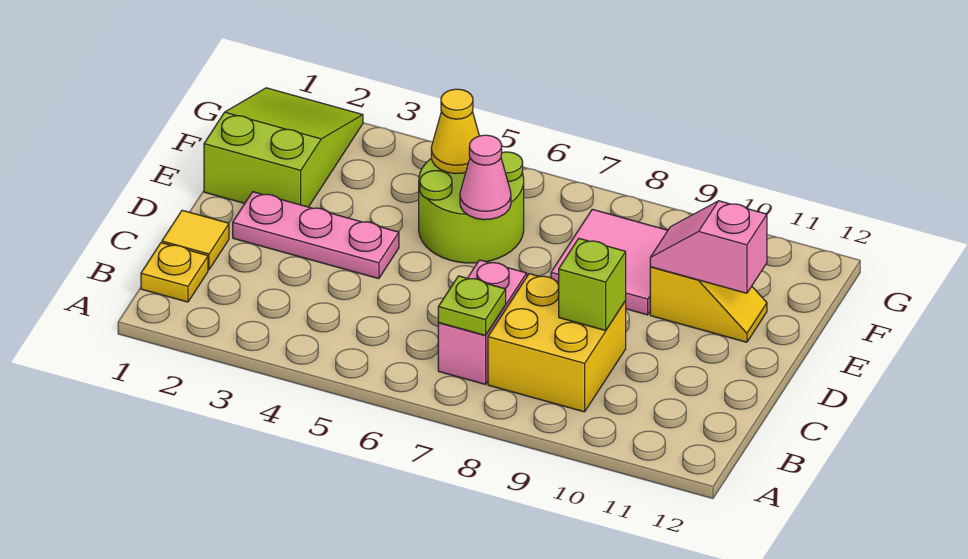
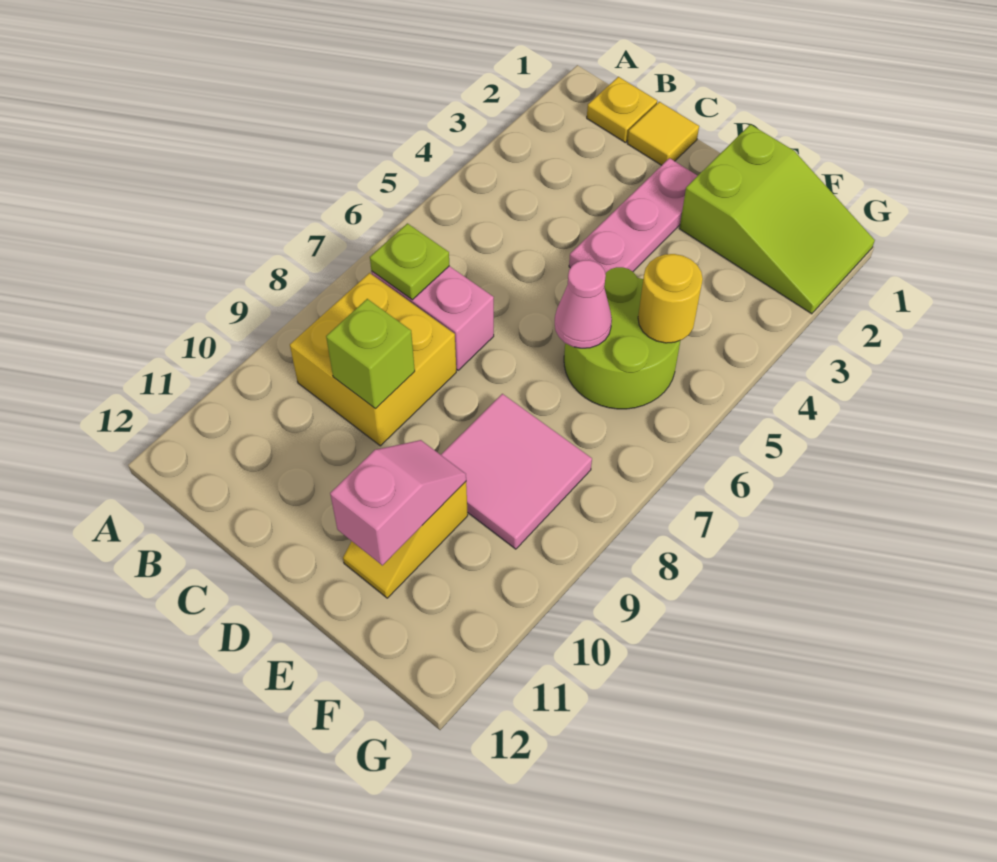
yellow 1x1 cone [431,89,479,174] -> yellow 1x1 round brick [638,254,703,343]

